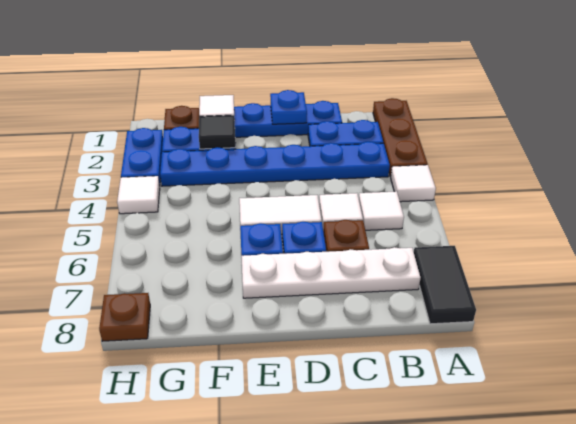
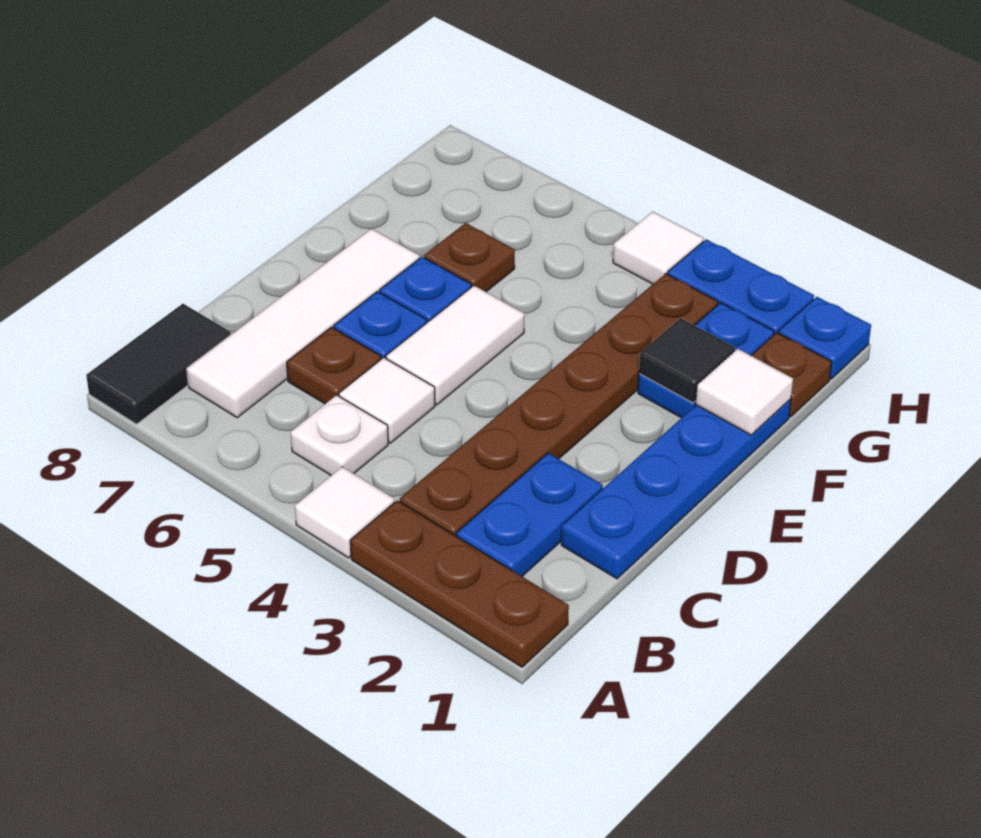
black 1x2 tile [414,246,476,324] -> black 1x2 tile turned to [86,304,231,424]
blue 1x6 plate [160,142,390,186] -> brown 1x6 plate [400,274,718,536]
white 1x1 tile [359,191,404,230] -> white 1x1 plate [291,395,388,475]
white 1x4 plate [242,247,420,298] -> white 1x4 tile [187,229,420,417]
blue 1x1 plate [270,90,307,124] -> blue 1x1 plate moved to [779,297,871,379]
brown 1x1 plate [99,293,150,341] -> brown 1x1 plate moved to [424,223,515,292]

